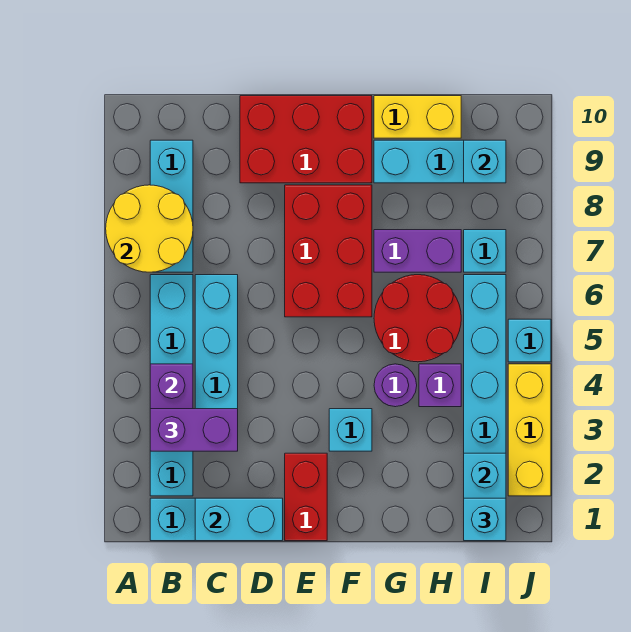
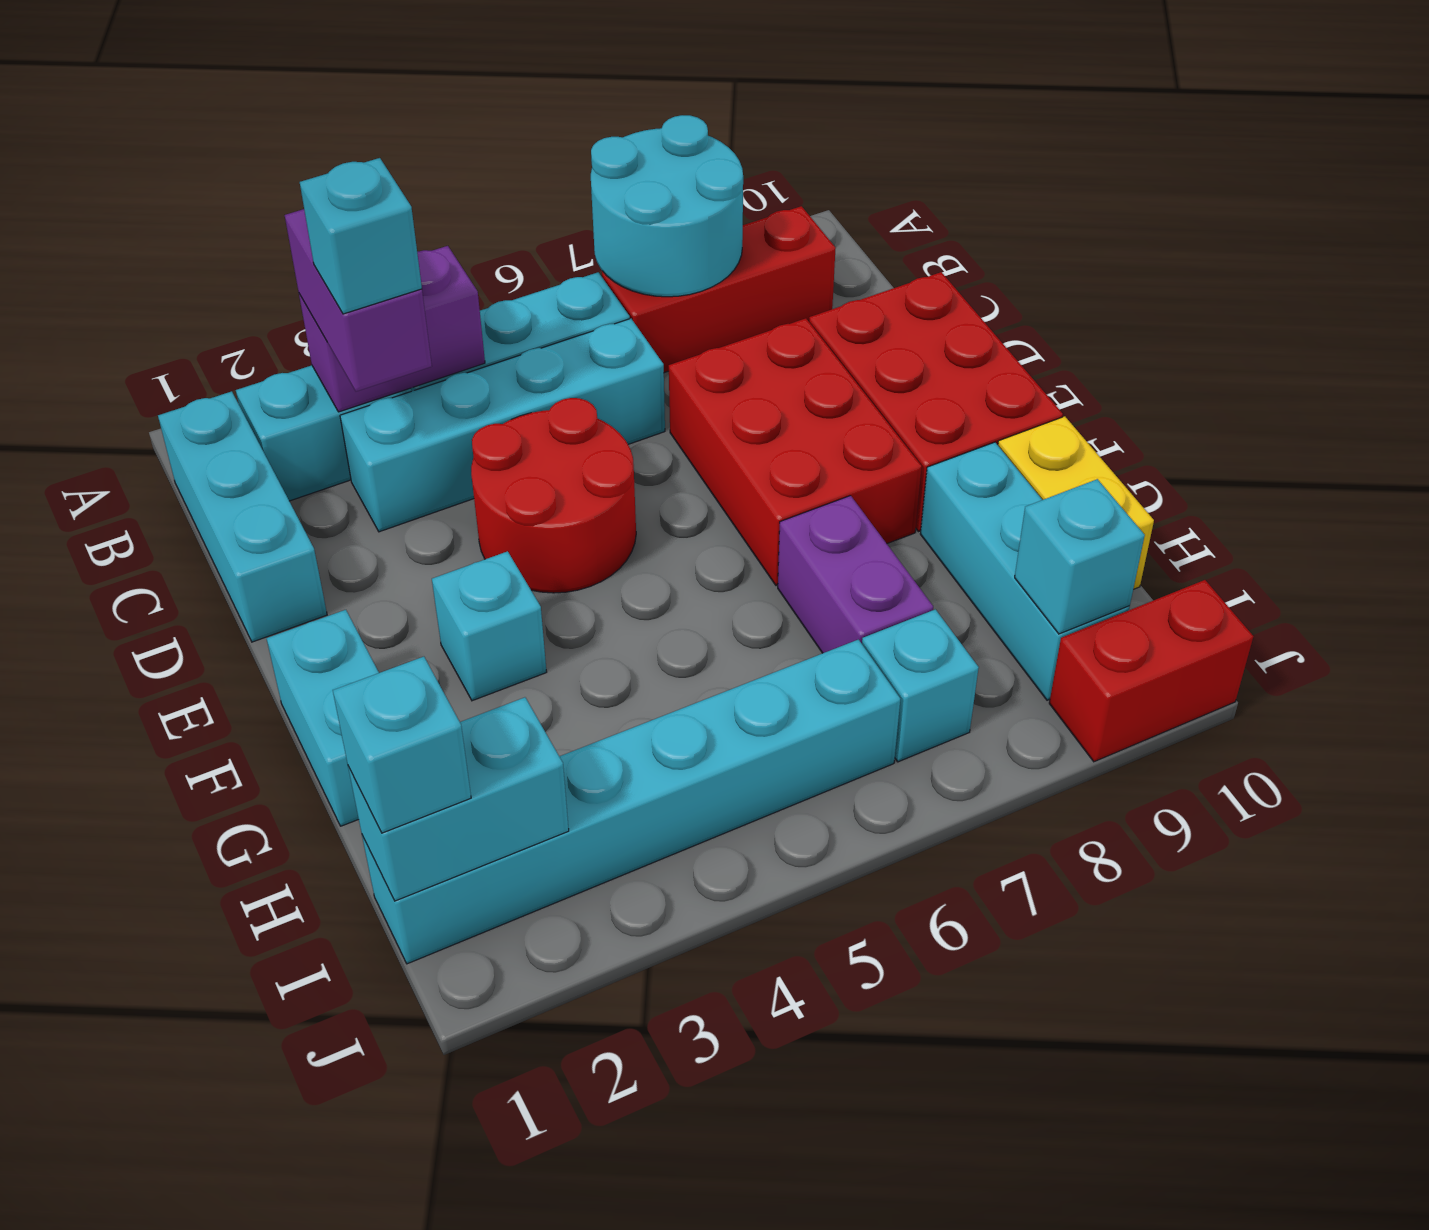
yellow 2x2 round brick [106,185,193,272] -> cyan 2x2 round brick [591,115,743,297]
cyan 1x3 brick [150,140,193,272] -> red 1x3 brick [602,206,835,373]
cyan 1x2 brick [195,498,283,541] -> cyan 1x2 brick moved to [266,610,379,826]
red 1x2 brick [285,453,327,541] -> red 1x2 brick moved to [1049,580,1253,762]
red 2x3 brick [285,185,372,317] -> red 2x3 brick turned to [669,318,922,586]
purple 1x1 round brick [374,364,417,407] -> none
red 2x2 round brick [374,275,461,362] -> red 2x2 round brick moved to [471,398,636,593]
purple 1x1 brick [419,364,461,407] -> none
yellow 1x3 brick [508,364,551,496] -> none
cyan 1x1 brick [508,319,551,362] -> cyan 1x1 brick moved to [300,158,422,314]

